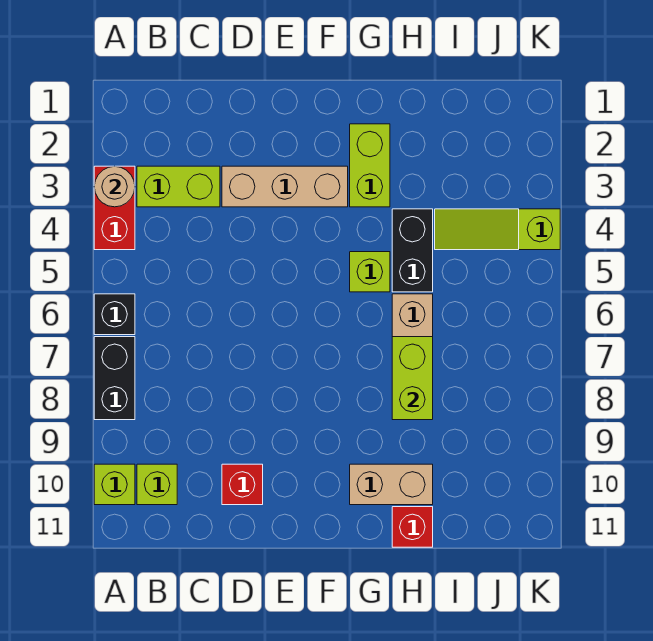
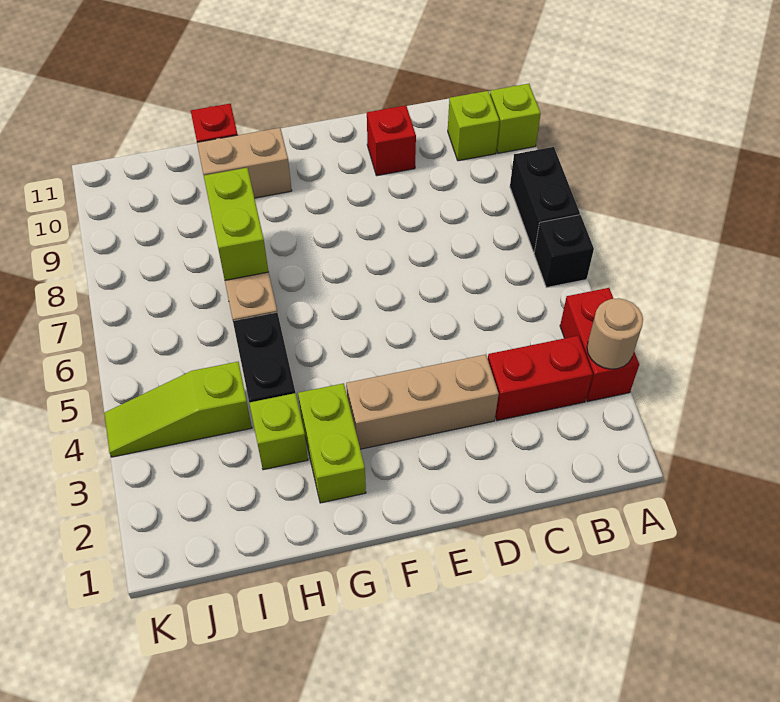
lime 1x2 brick [137,166,220,207] -> red 1x2 brick [488,336,593,421]
lime 1x1 brick [350,252,390,292] -> lime 1x1 brick moved to [249,393,308,470]
lime 1x3 slope [435,209,560,250] -> lime 1x3 slope turned to [104,362,252,457]

